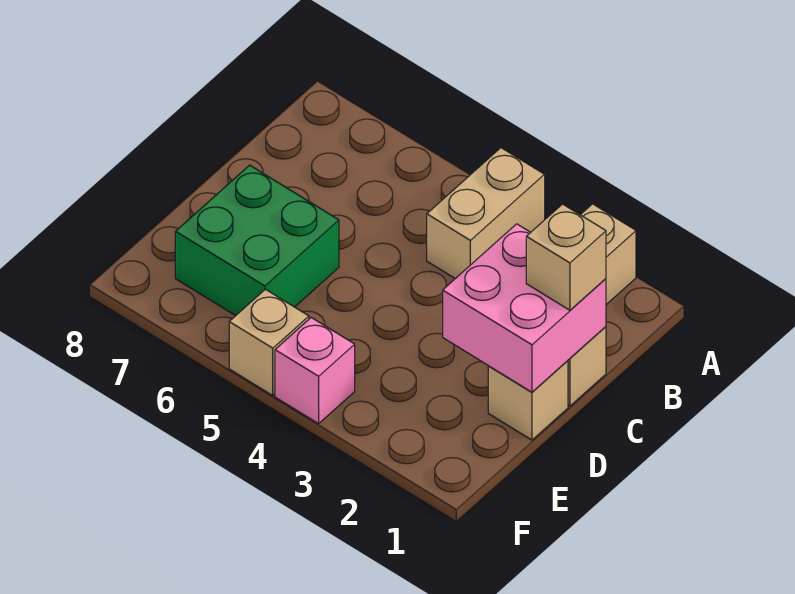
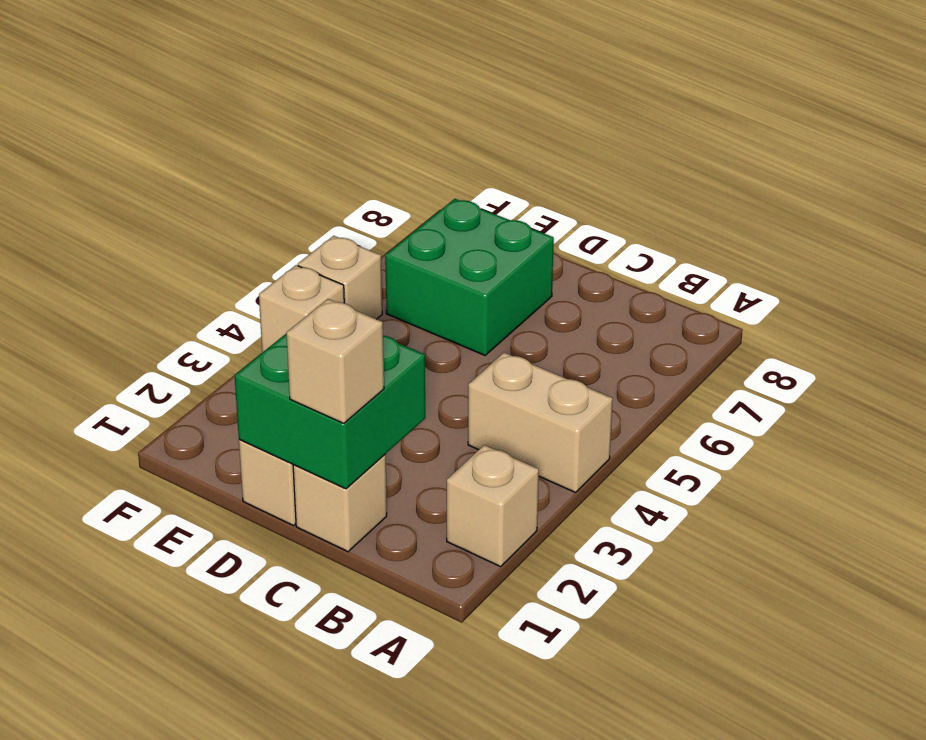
pink 2x2 brick [443,224,606,392] -> green 2x2 brick [235,333,425,489]
pink 1x1 brick [275,318,355,424] -> tan 1x1 brick [259,265,344,353]

